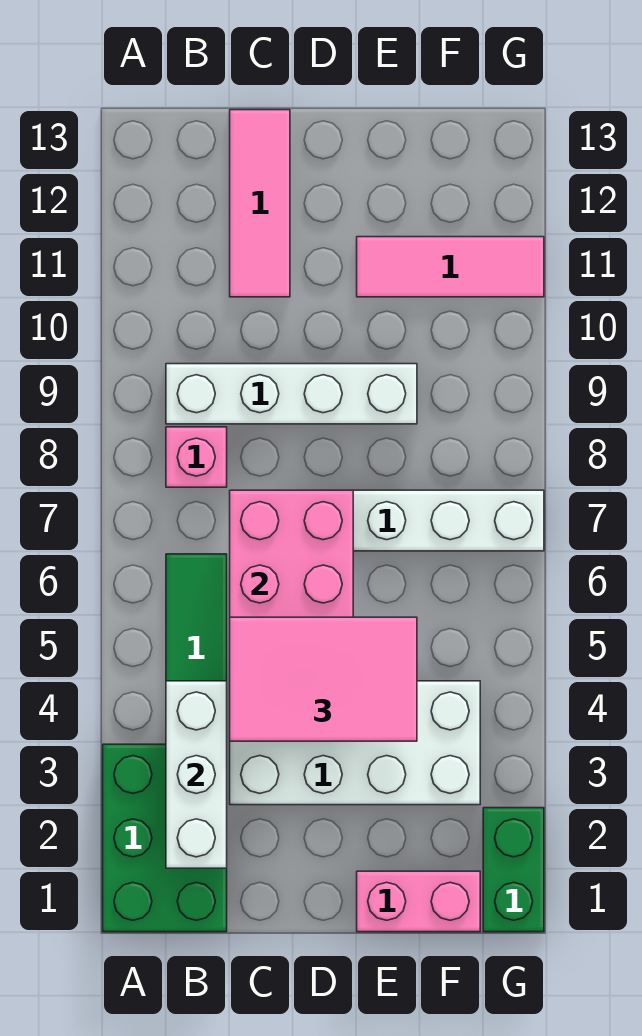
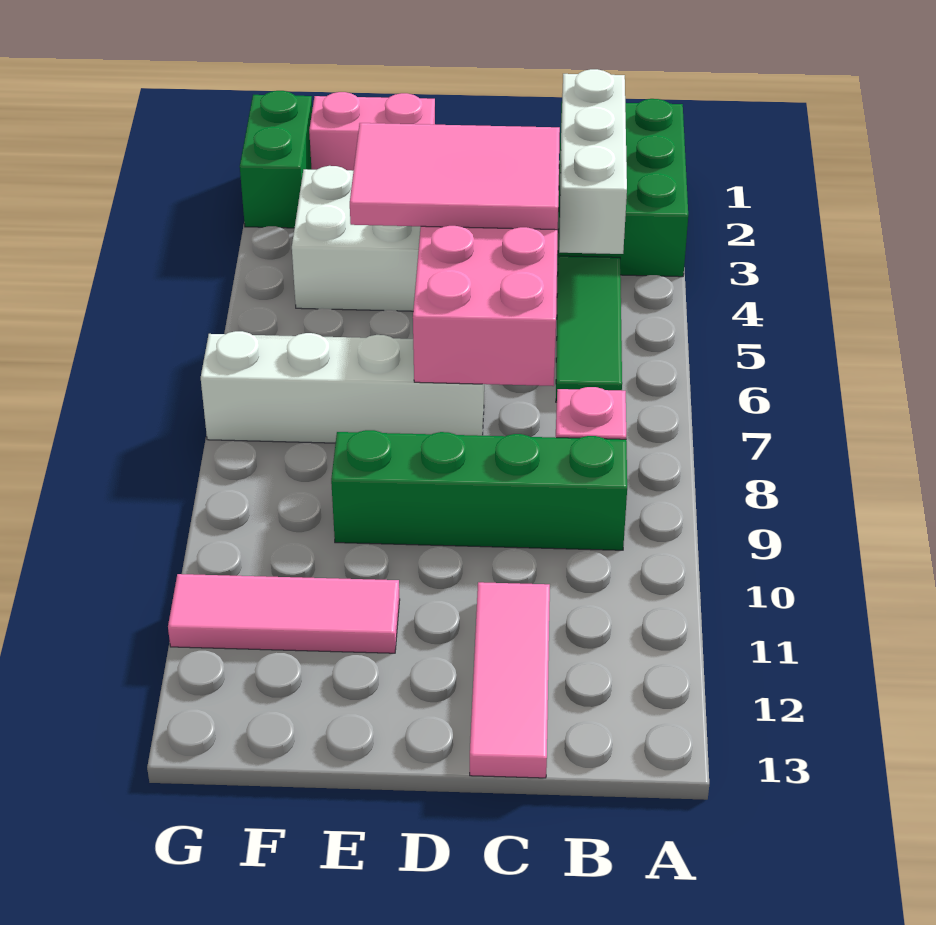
white 1x4 brick [166,364,417,424] -> green 1x4 brick [331,430,627,550]

